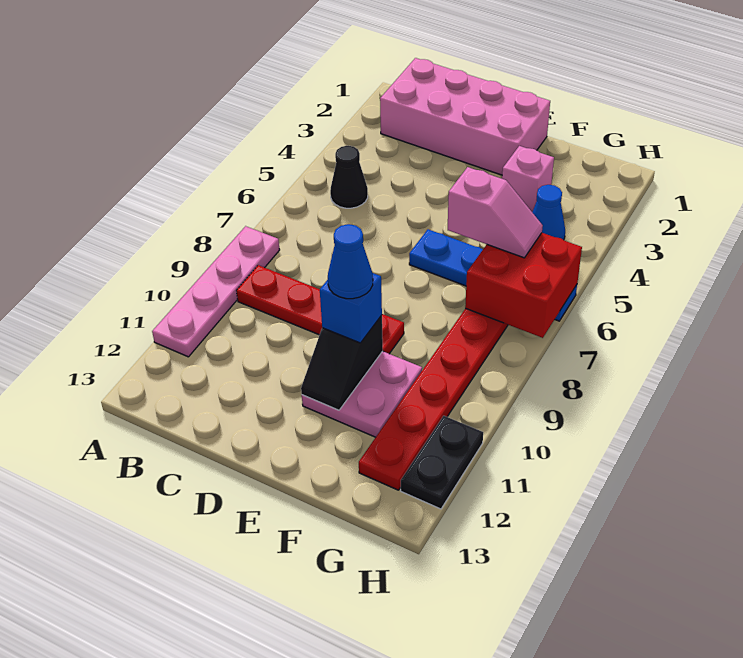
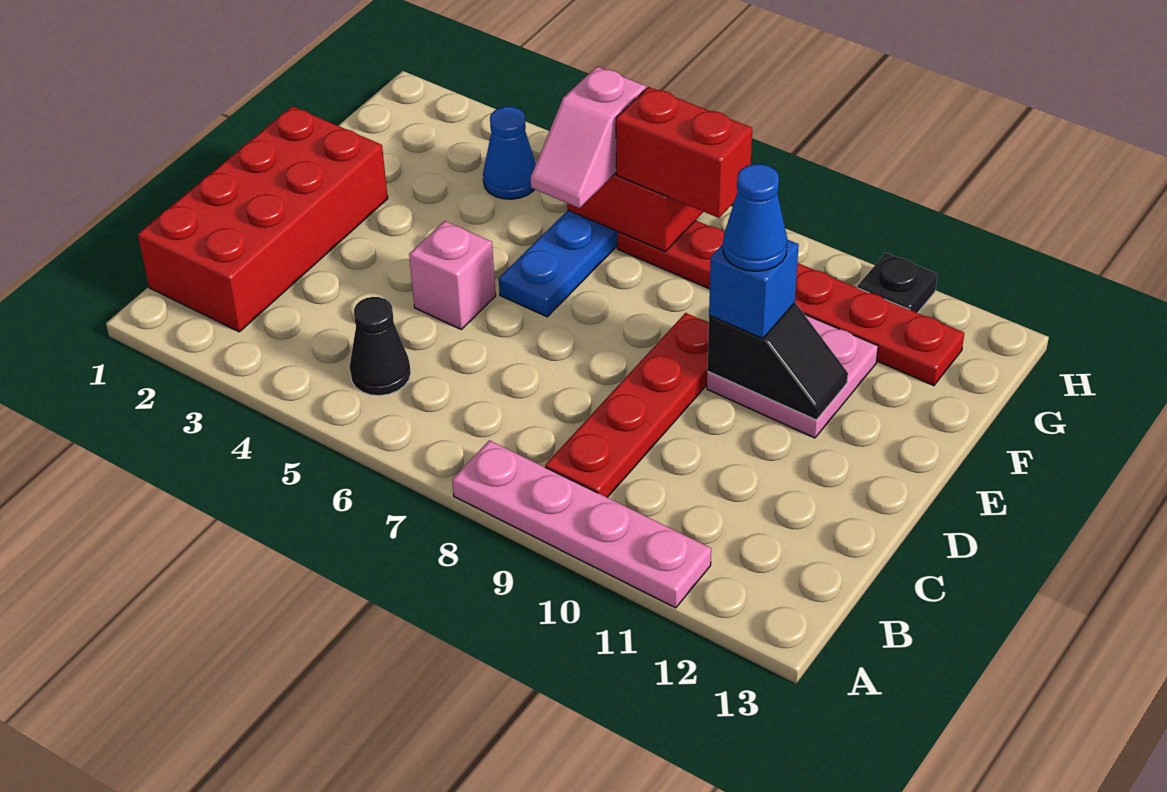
pink 2x4 brick [380,58,550,175] -> red 2x4 brick [138,106,388,332]
pink 1x1 brick [502,146,554,212] -> pink 1x1 brick moved to [409,221,496,329]
pink 1x2 slope [448,167,543,258] -> pink 1x2 slope turned to [531,67,646,208]
none -> red 1x2 brick [616,87,752,218]
black 1x2 plate [401,416,483,509] -> black 1x1 plate [857,253,937,313]

